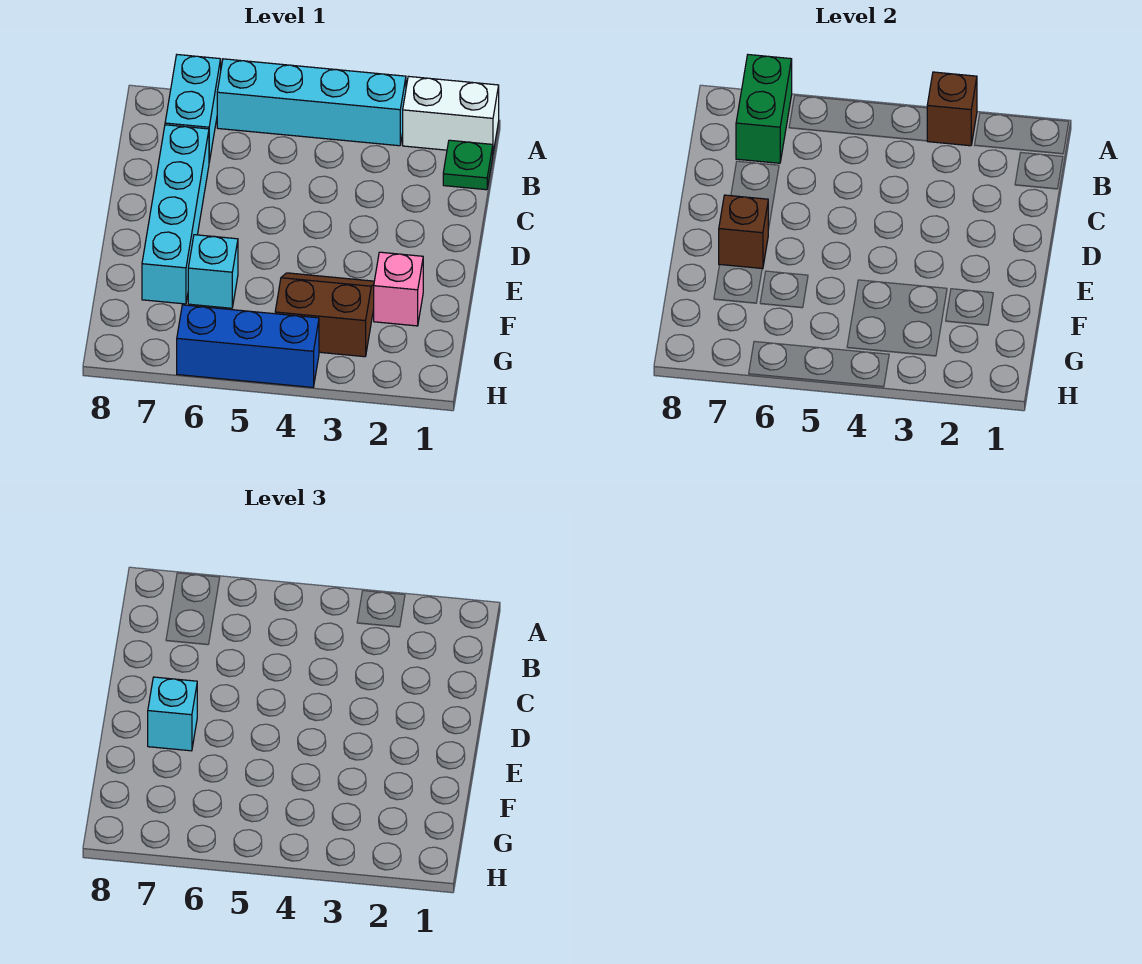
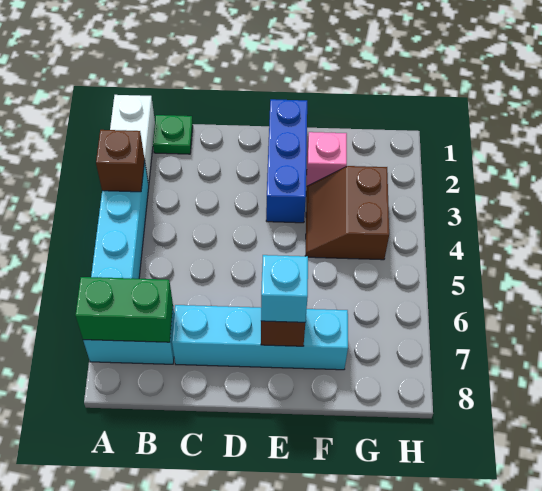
cyan 1x1 brick [188,235,238,308] -> none
blue 1x3 brick [177,305,319,387] -> blue 1x3 brick moved to [266,99,307,223]

